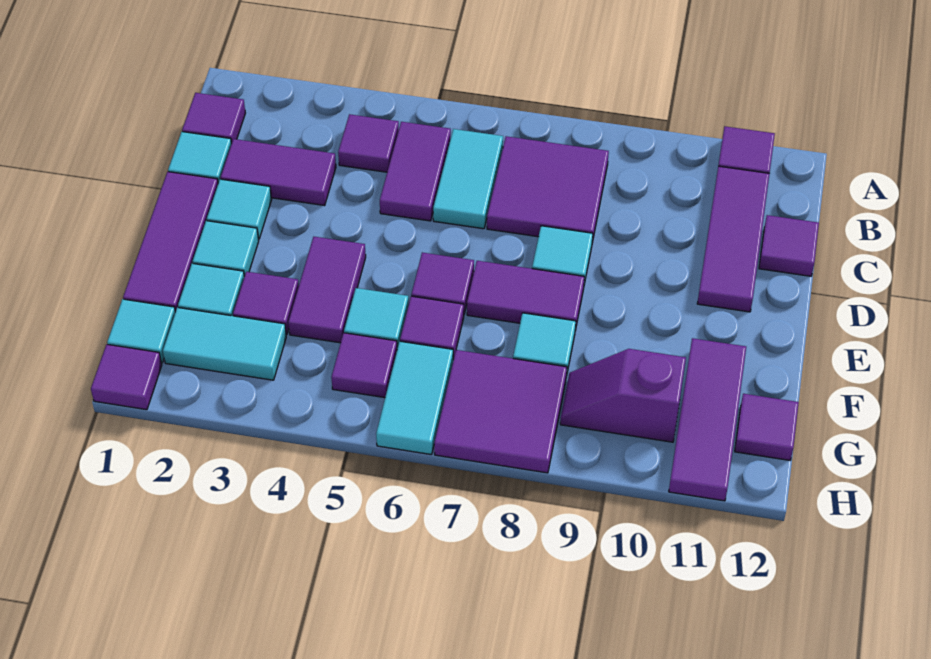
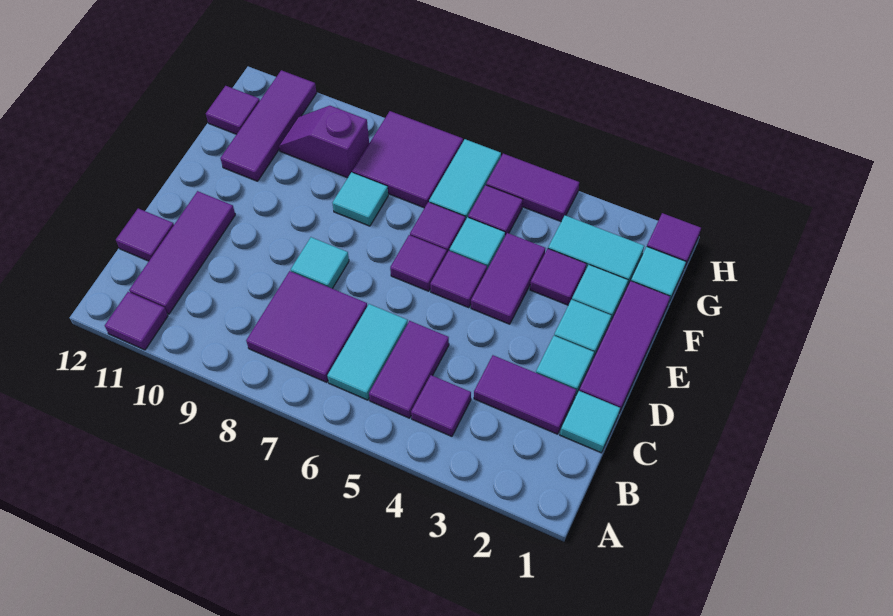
purple 1x1 tile [182,93,245,144] -> purple 1x1 tile moved to [430,251,487,308]
purple 1x2 tile [467,261,584,331] -> purple 1x2 tile moved to [486,154,579,221]
purple 1x2 slope [560,349,686,442] -> purple 1x2 slope turned to [279,106,369,178]

